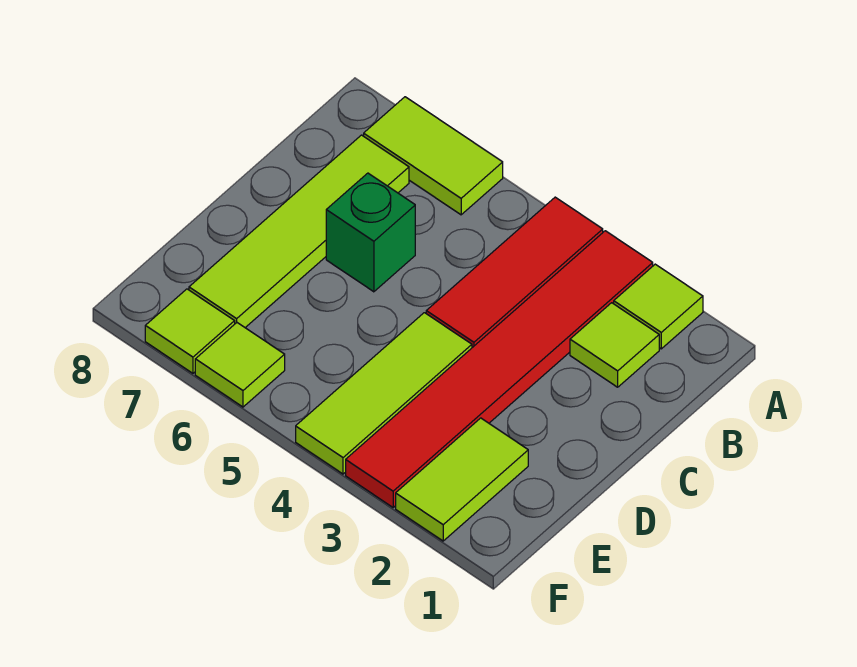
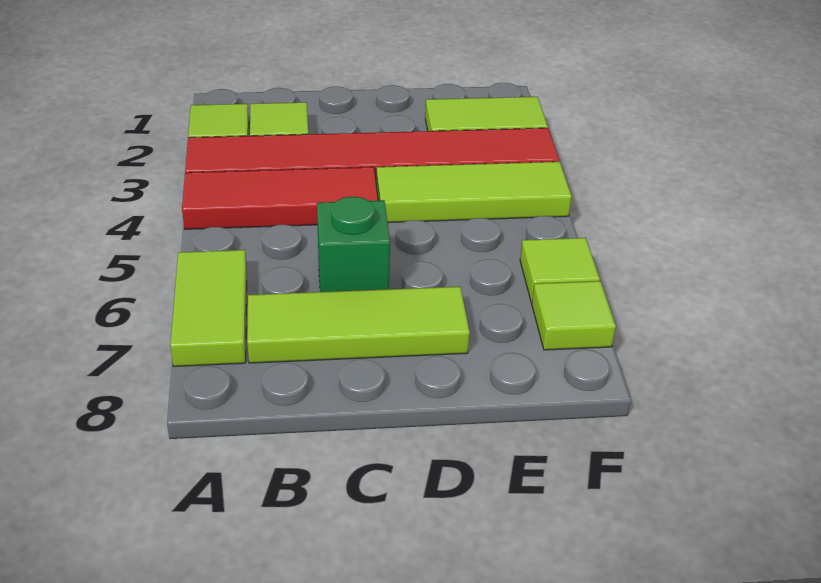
lime 1x4 tile [189,135,409,328] -> lime 1x3 tile [247,287,470,363]

